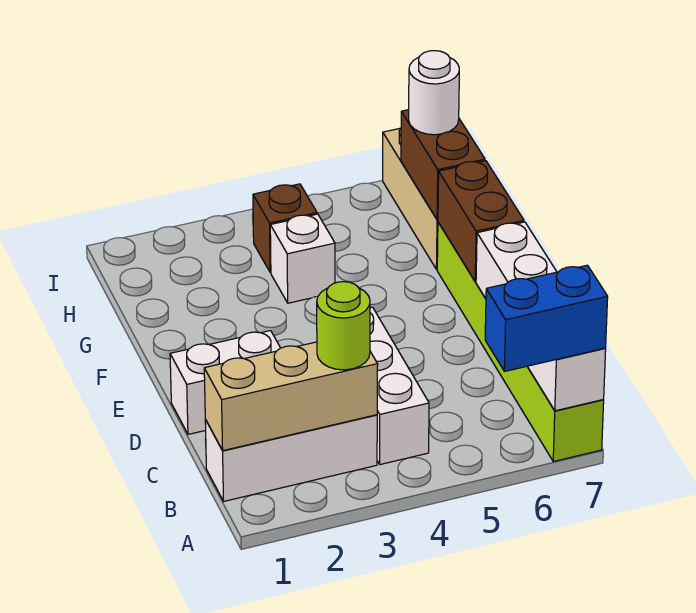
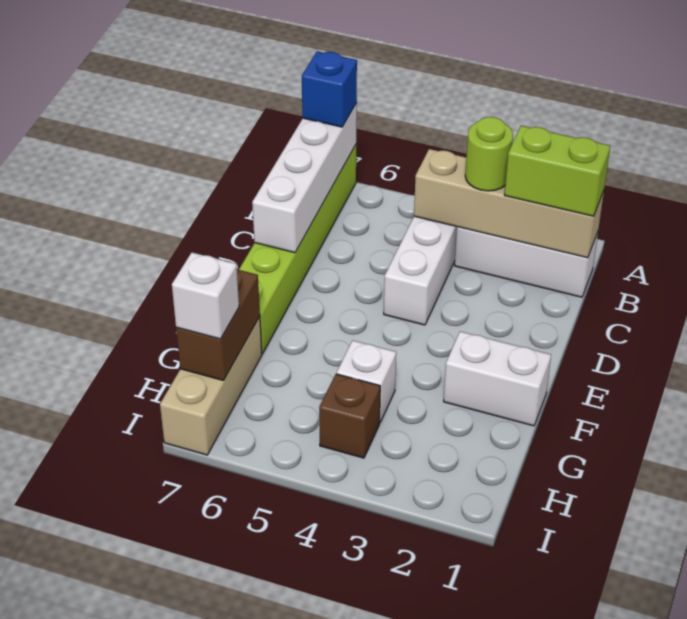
blue 1x2 brick [485,265,608,371] -> blue 1x1 brick [302,51,357,127]
tan 1x3 brick [204,342,378,451] -> tan 1x4 brick [414,149,604,258]
none -> lime 1x2 brick [505,126,610,216]
white 1x2 brick [170,331,280,434] -> white 1x2 brick moved to [444,331,551,426]
brown 1x2 brick [438,161,524,281] -> none
white 1x1 round brick [409,51,459,135] -> white 1x1 brick [172,253,239,339]

